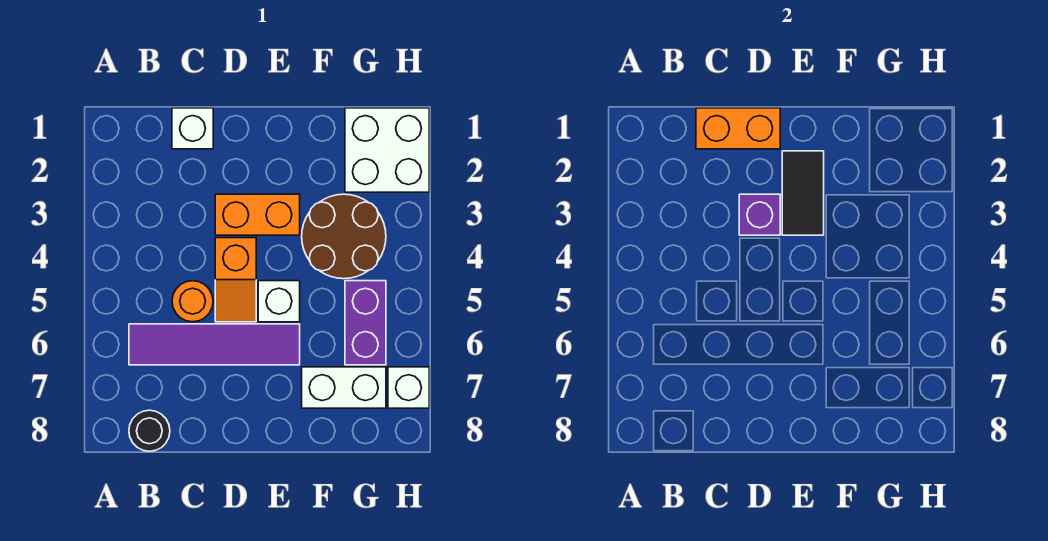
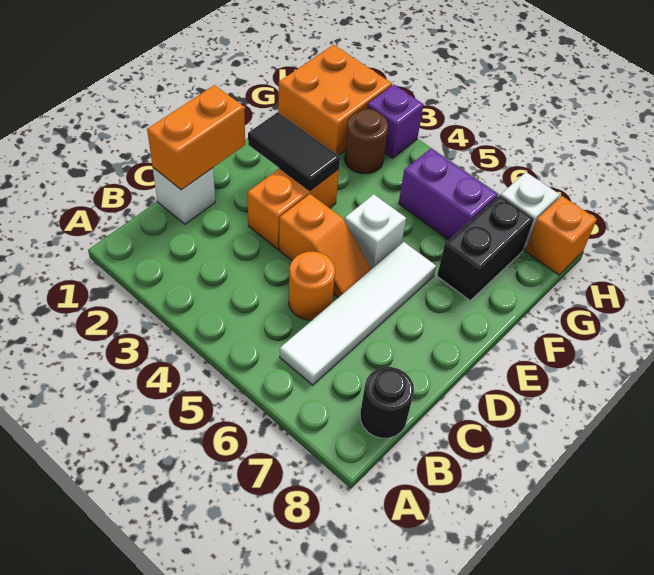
purple 1x4 tile [129,324,300,365] -> white 1x4 tile [280,242,436,385]
purple 1x1 brick [739,194,780,235] -> purple 1x1 brick moved to [367,84,424,158]
brown 2x2 round brick [302,194,386,279] -> brown 1x1 round brick [345,109,388,174]
white 1x2 brick [302,367,386,408] -> black 1x2 brick [437,195,534,301]
white 2x2 brick [345,108,429,192] -> orange 2x2 brick [278,45,392,156]
none -> orange 1x1 brick [525,196,597,275]

